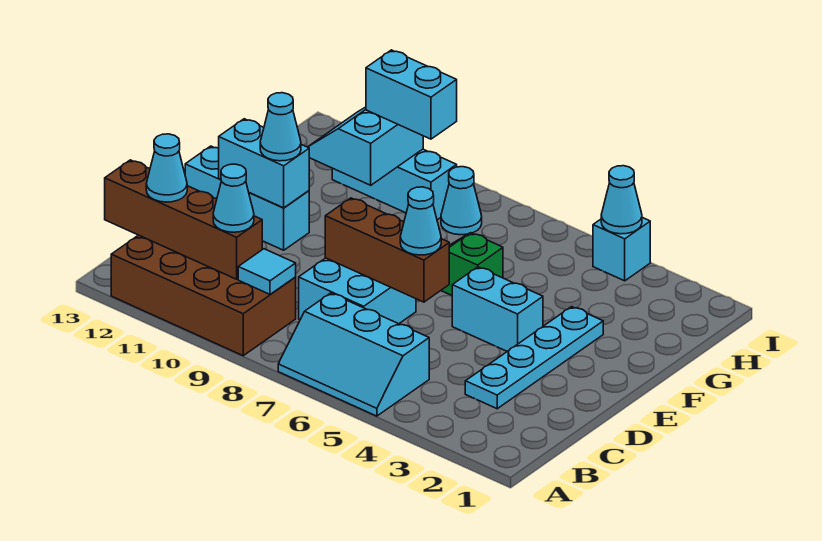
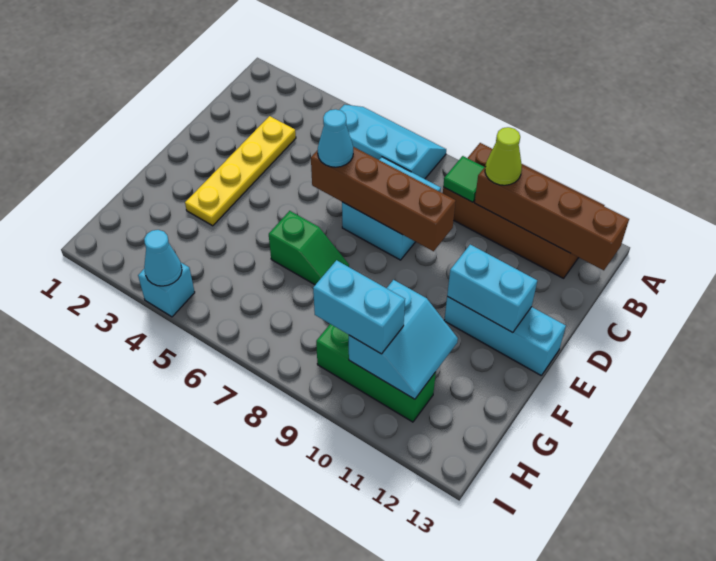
cyan 1x1 tile [238,249,296,294] -> green 1x1 tile [443,156,484,202]
cyan 1x1 cone [213,164,254,232] -> lime 1x1 cone [485,127,522,185]
cyan 1x1 cone [146,134,187,202] -> none
cyan 1x4 plate [465,307,603,409] -> yellow 1x4 plate [185,116,296,226]
brown 1x3 brick [325,198,449,302] -> brown 1x4 brick [311,147,456,251]
cyan 1x2 brick [452,267,543,351] -> none
cyan 1x1 cone [260,93,301,161] -> none
cyan 1x1 cone [441,167,482,235] -> none
cyan 1x3 brick [332,149,457,220] -> green 1x3 brick [316,324,436,422]

